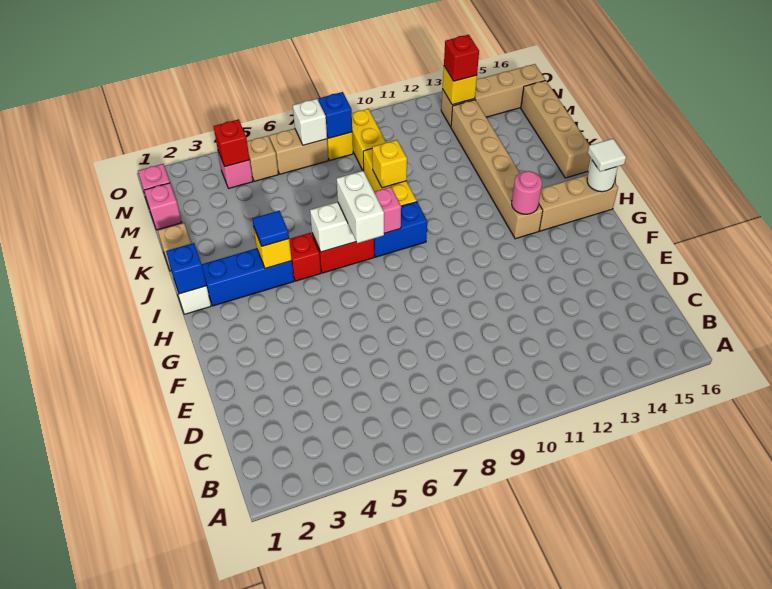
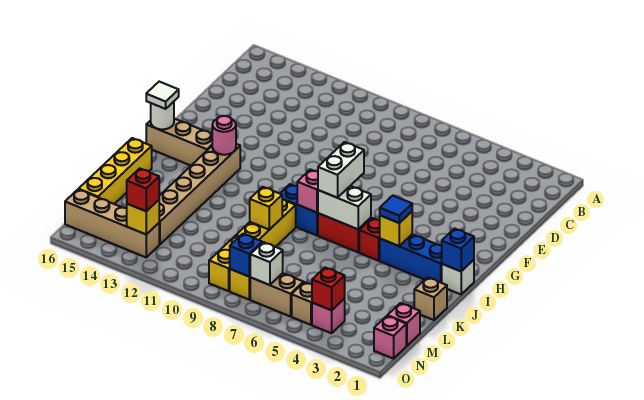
tan 1x4 brick [521,80,591,178] -> yellow 1x4 brick [79,138,152,204]

